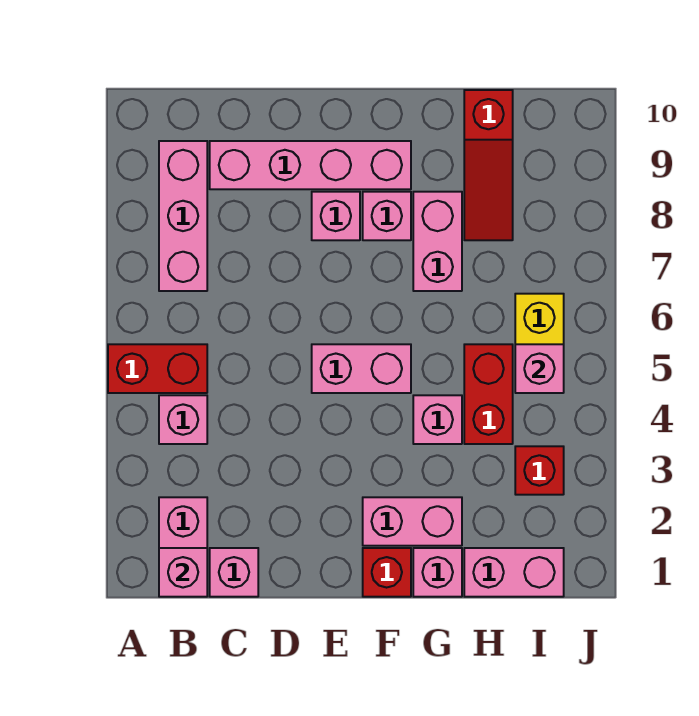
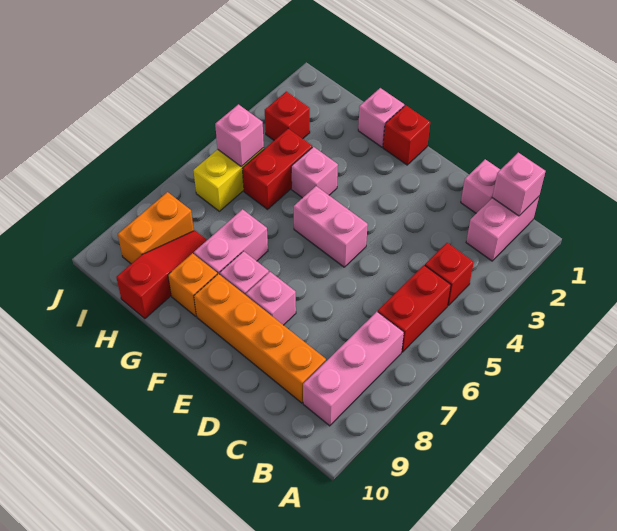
red 1x2 brick [108,344,207,393] -> red 1x2 brick turned to [378,265,451,352]
pink 1x1 brick [159,395,207,444] -> red 1x1 brick [425,243,474,305]
pink 1x4 brick [210,141,411,189] -> orange 1x4 brick [194,274,326,403]
pink 1x2 brick [363,497,462,546] -> none
none -> orange 1x1 brick [168,253,217,316]
pink 1x2 brick [464,548,564,597] -> none
none -> orange 1x2 brick [118,192,194,264]

